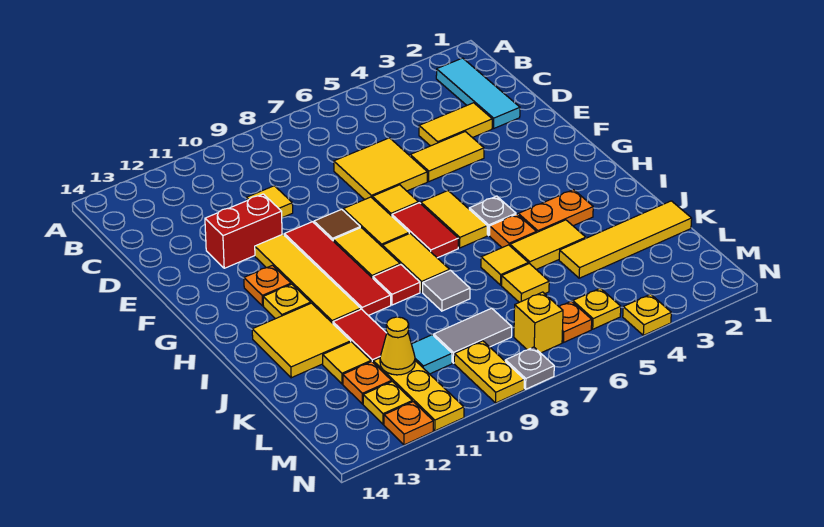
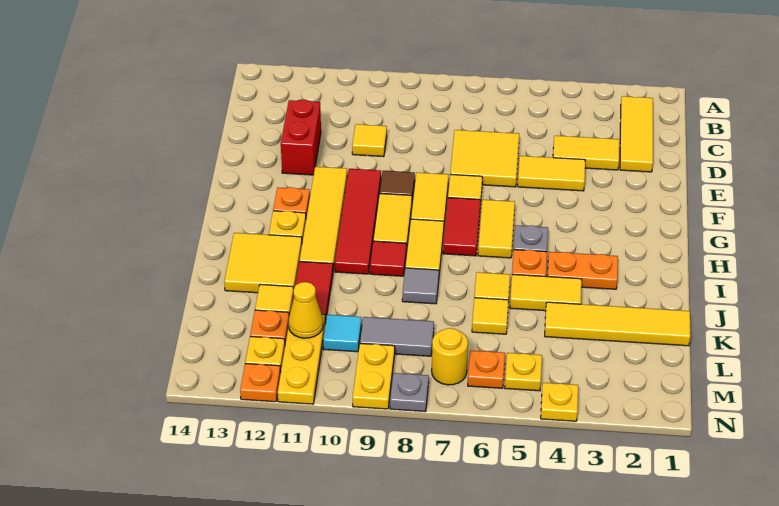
cyan 1x3 tile [436,58,520,129] -> yellow 1x3 tile [620,96,653,172]
red 1x2 brick [205,194,282,268] -> red 1x2 brick turned to [281,100,321,175]
yellow 1x1 brick [514,292,563,353] -> yellow 1x1 round brick [432,328,468,385]

